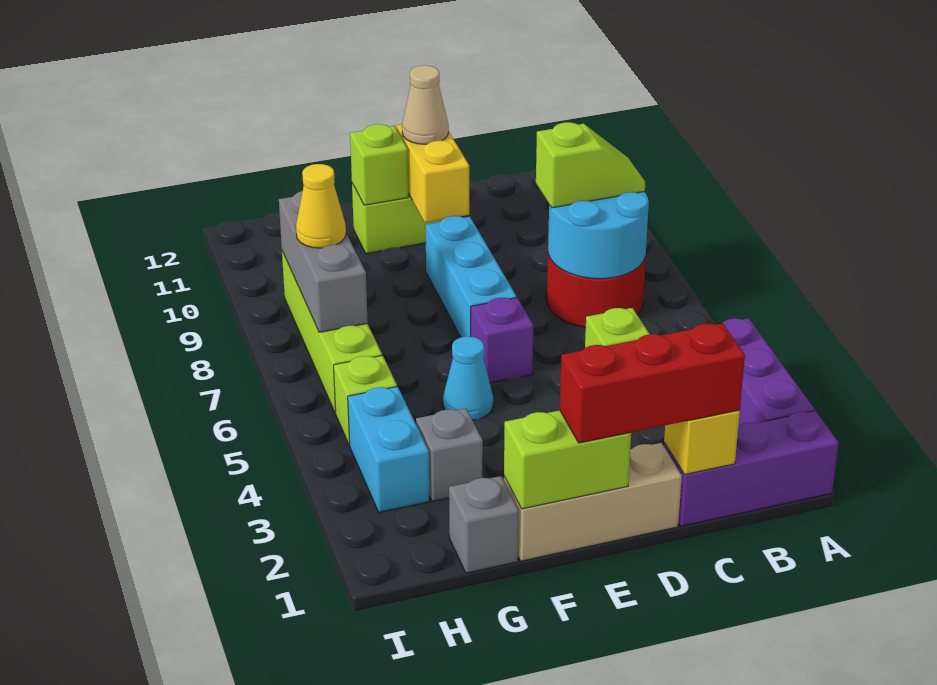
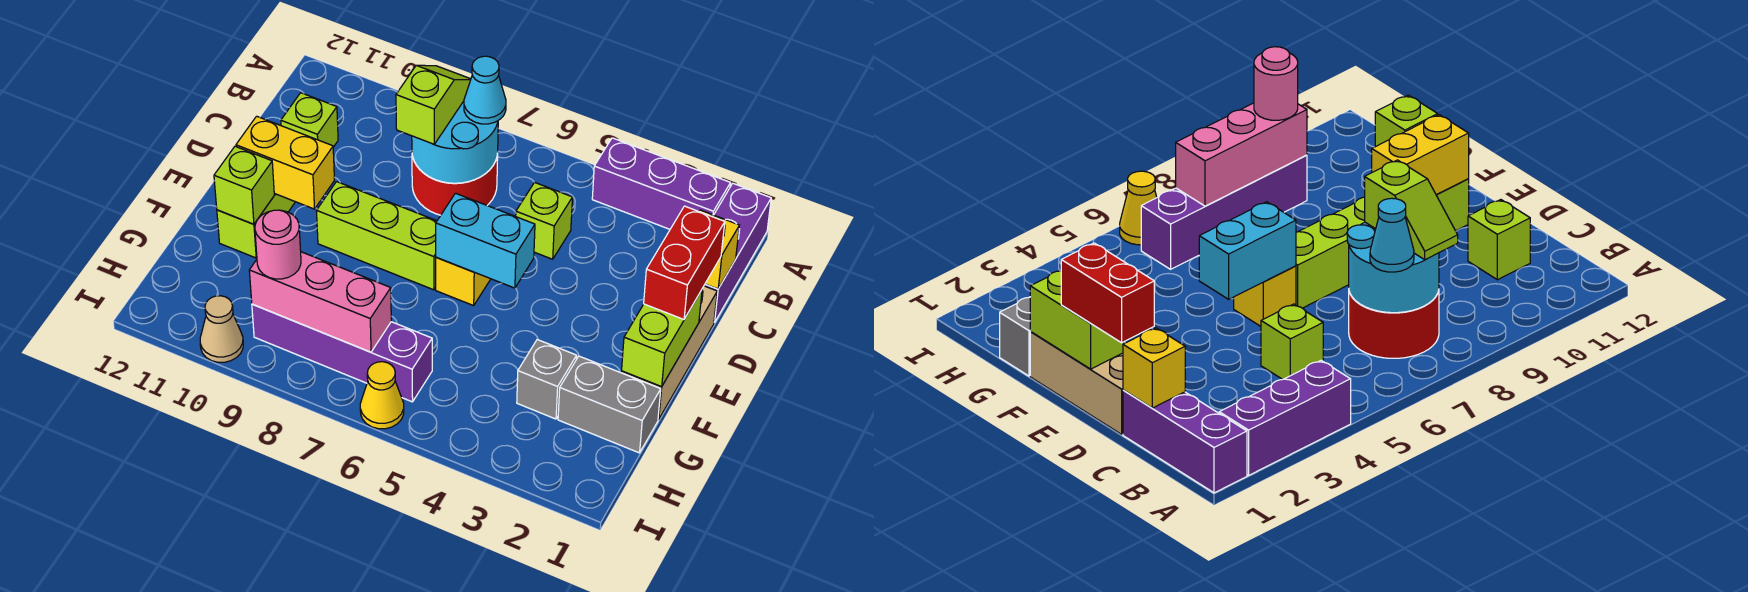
red 1x3 brick [560,323,745,443] -> red 1x2 brick [644,206,725,319]
purple 1x1 brick [471,298,534,383] -> yellow 1x1 brick [436,257,490,306]
cyan 1x3 brick [425,216,517,337] -> lime 1x3 brick [317,182,437,290]
tan 1x1 cone [402,65,449,144] -> tan 1x1 cone moved to [200,296,243,362]
cyan 1x1 cone [443,336,493,420] -> cyan 1x1 cone moved to [464,56,506,124]
grey 1x1 brick [449,476,519,573] -> grey 1x2 brick [558,356,661,453]
cyan 1x2 brick [348,387,429,512] -> cyan 1x2 brick moved to [436,193,535,288]
lime 1x1 brick [334,355,397,445] -> lime 1x1 brick moved to [281,93,338,147]
lime 1x4 brick [282,251,382,413] -> purple 1x4 brick [252,304,432,402]
grey 1x3 brick [279,191,368,332] -> pink 1x3 brick [249,252,391,352]
yellow 1x1 cone [296,164,346,248] -> yellow 1x1 cone moved to [360,362,404,429]
none -> pink 1x1 round brick [255,210,301,279]

